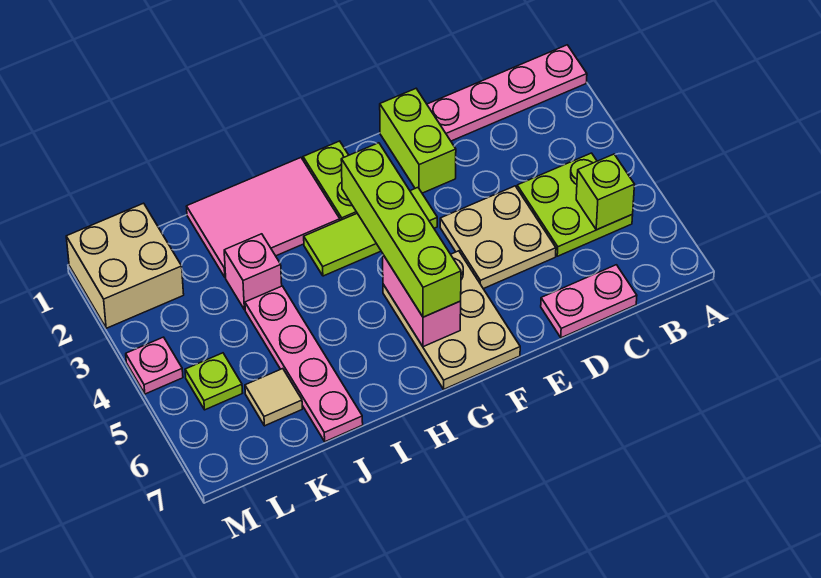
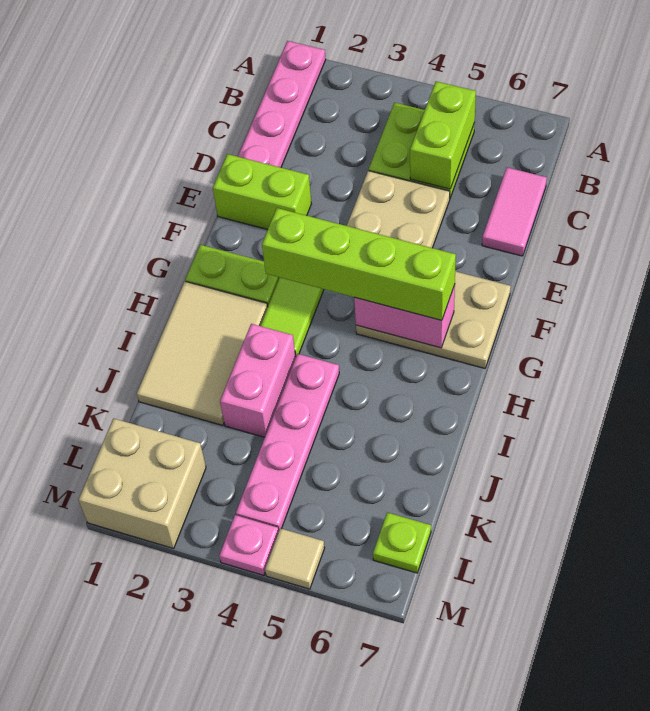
lime 1x1 brick [576,154,635,230] -> lime 1x2 brick [410,81,476,189]
pink 1x2 plate [541,265,637,338] -> pink 1x2 tile [482,168,547,256]
pink 2x3 tile [187,158,340,277] -> tan 2x3 tile [137,281,268,425]
pink 1x1 brick [224,234,282,310] -> pink 1x2 brick [220,324,296,437]
pink 1x4 plate [245,286,363,442] -> pink 1x4 plate turned to [236,354,339,531]
tan 1x1 tile [245,369,302,426] -> tan 1x1 tile moved to [265,528,325,589]
lime 1x1 plate [185,353,242,410] -> lime 1x1 plate moved to [373,513,431,573]

